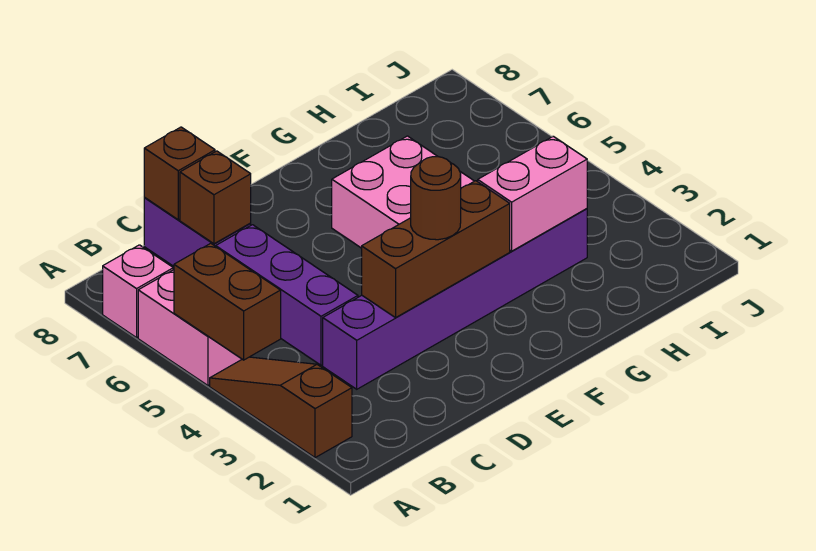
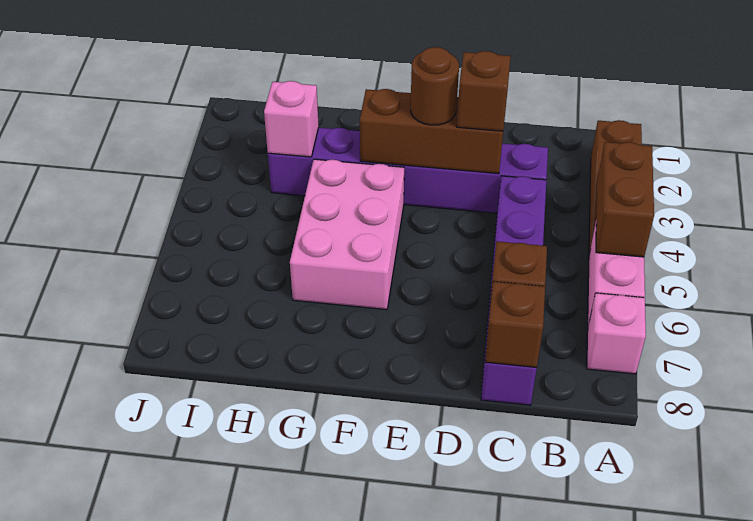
none -> brown 1x1 brick [457,51,511,131]
pink 1x2 brick [478,136,587,251] -> pink 1x1 brick [264,81,319,157]

